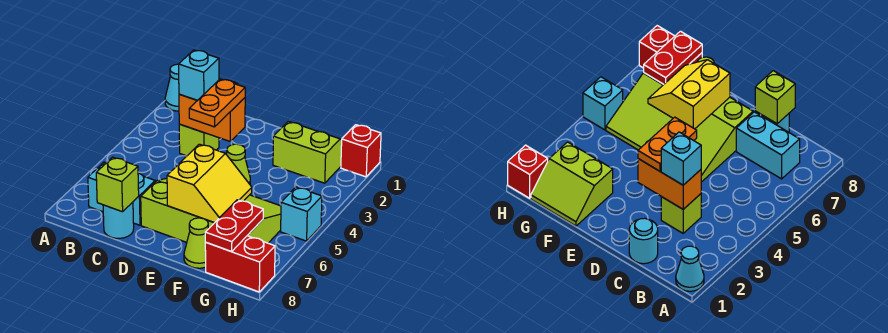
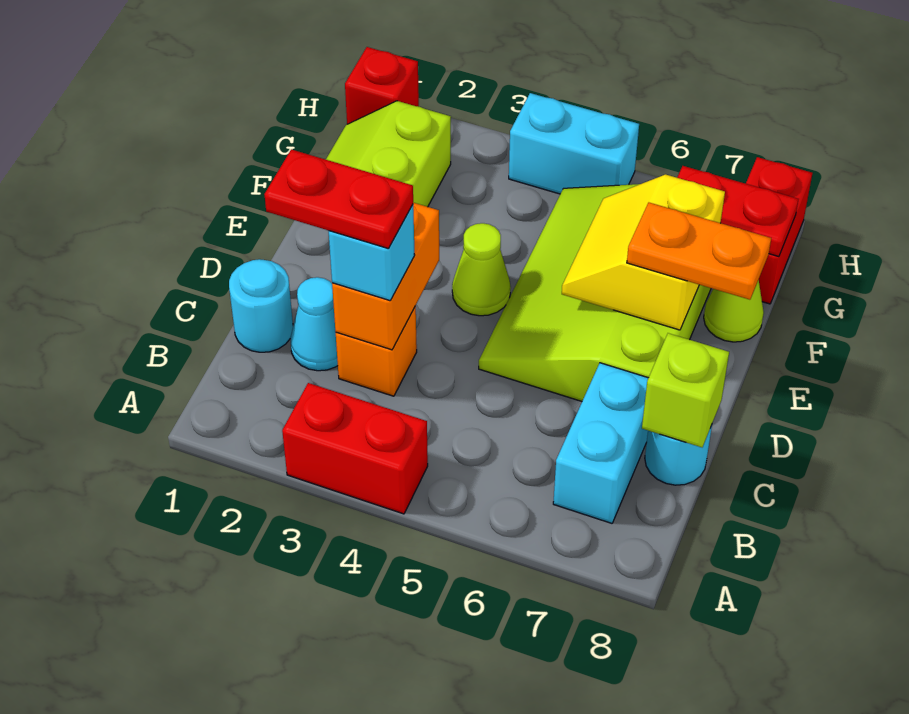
cyan 1x1 cone [165,64,179,111] -> cyan 1x1 cone moved to [290,277,338,371]
none -> red 1x2 brick [282,383,428,514]
none -> red 1x2 plate [264,149,413,249]
lime 1x1 brick [179,124,219,156] -> orange 1x1 brick [336,306,417,396]
orange 1x2 plate [189,79,245,127] -> orange 1x2 plate moved to [627,203,771,300]
yellow 2x2 slope [167,144,252,223] -> yellow 2x2 slope turned to [562,174,725,330]
cyan 1x1 brick [281,187,322,241] -> cyan 1x2 brick [509,93,639,194]

